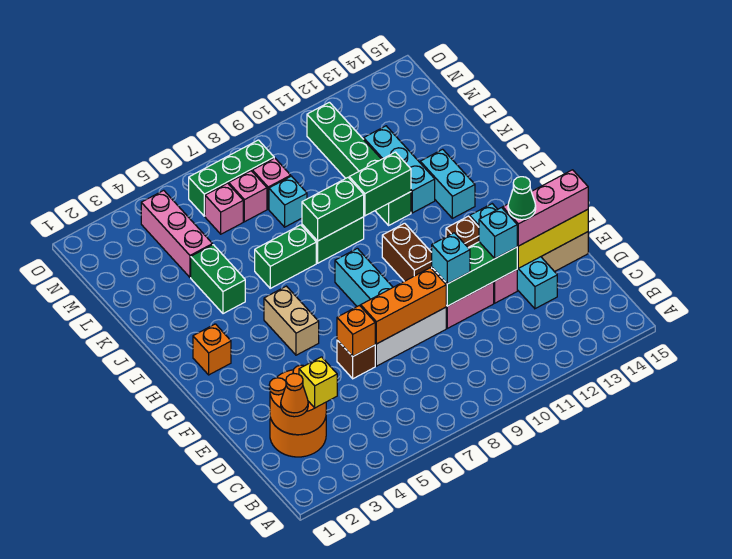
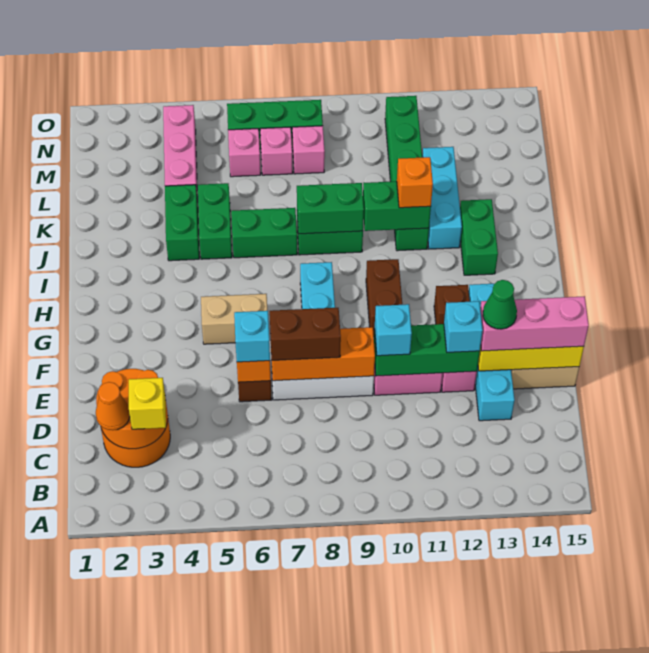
none -> brown 1x2 brick [270,308,341,360]
tan 1x2 brick [264,286,319,355] -> tan 1x2 brick turned to [201,294,267,344]
orange 1x1 brick [193,324,231,375] -> orange 1x1 brick moved to [397,157,433,208]
cyan 1x2 brick [420,149,475,218] -> green 1x2 brick [460,199,498,275]
none -> green 1x2 brick [198,183,232,259]
cyan 1x1 brick [269,176,307,227] -> cyan 1x1 brick moved to [234,311,270,362]

